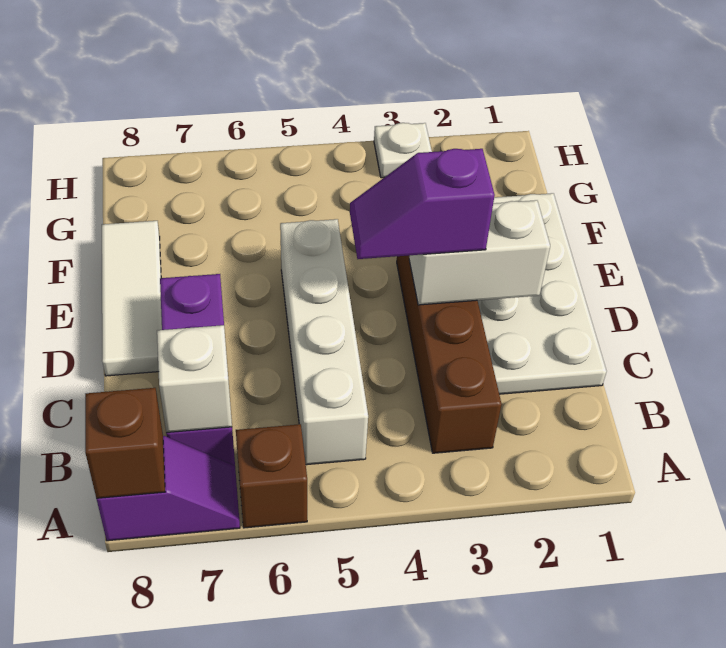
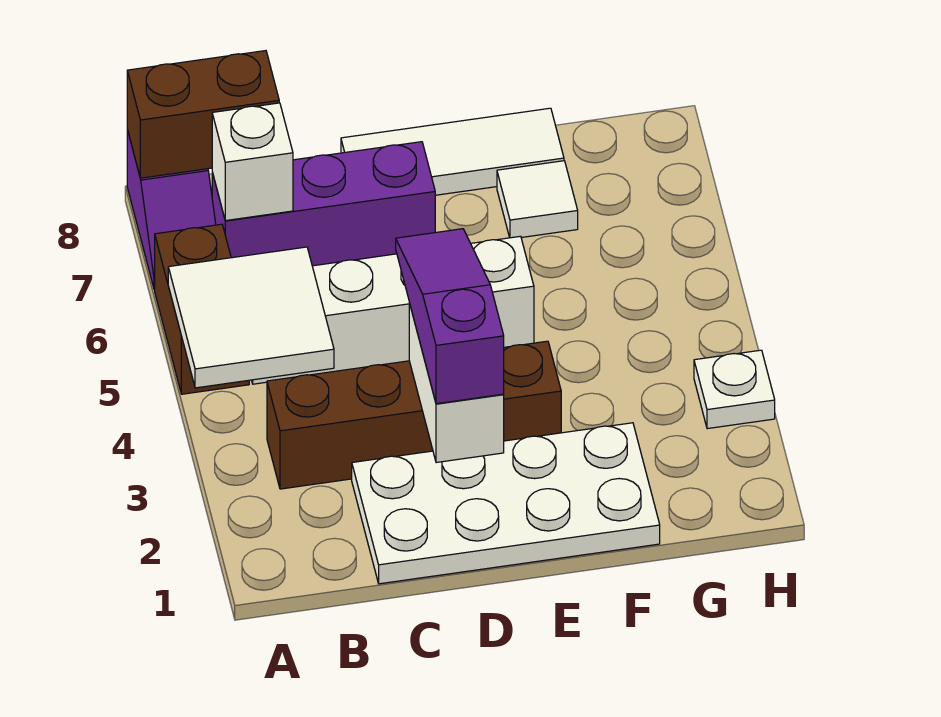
none -> white 2x2 tile [168,247,334,388]
brown 1x1 brick [236,424,307,528] -> brown 1x2 brick [155,224,249,394]
brown 1x1 brick [85,388,165,498] -> brown 1x2 brick [127,51,279,178]
purple 1x2 slope [350,149,495,259] -> purple 1x3 slope [396,229,504,404]
none -> white 1x1 tile [497,161,578,238]

